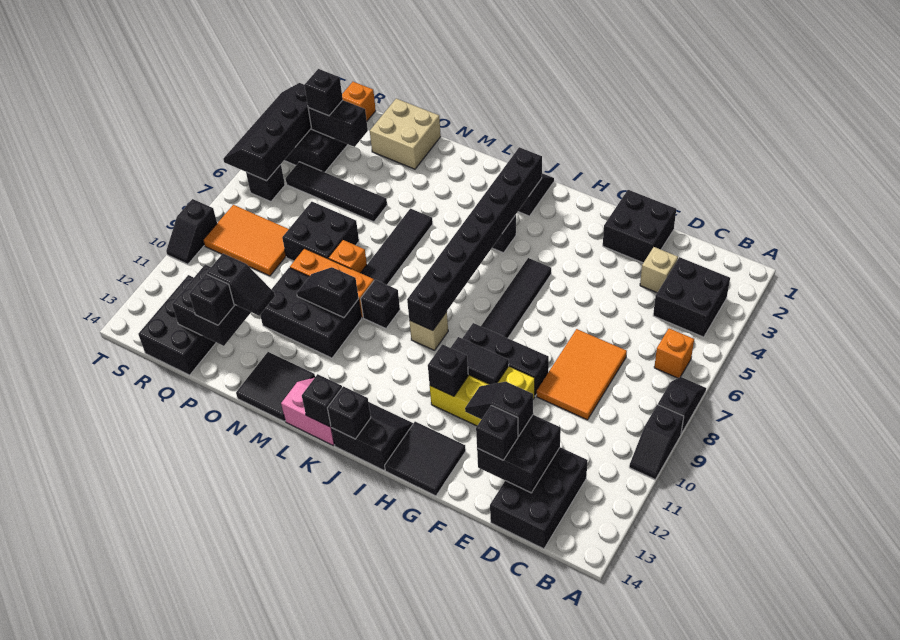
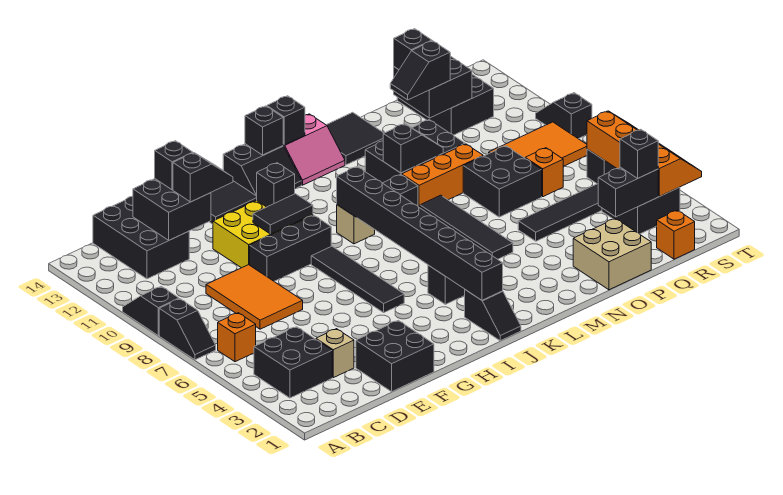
orange 1x1 brick [328,240,367,273] -> orange 1x1 brick moved to [525,148,563,197]
black 2x4 slope [223,83,311,181] -> orange 2x4 slope [587,111,702,197]

